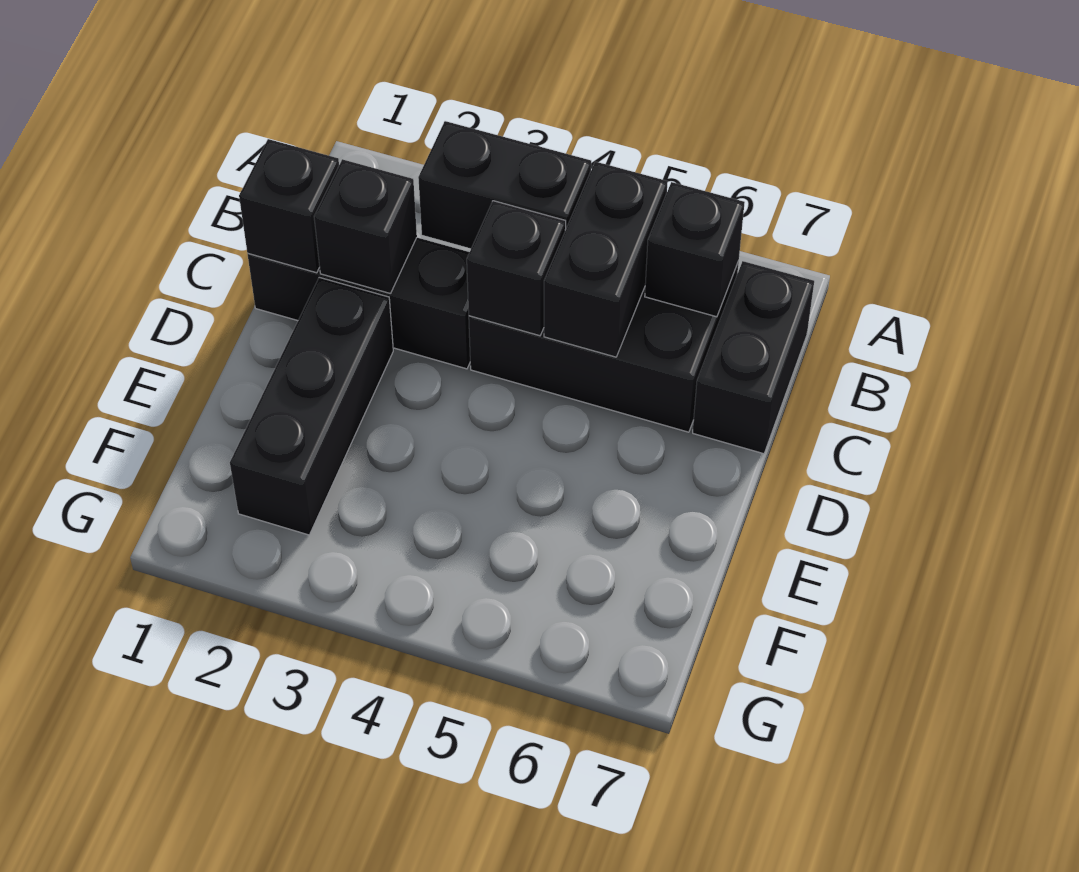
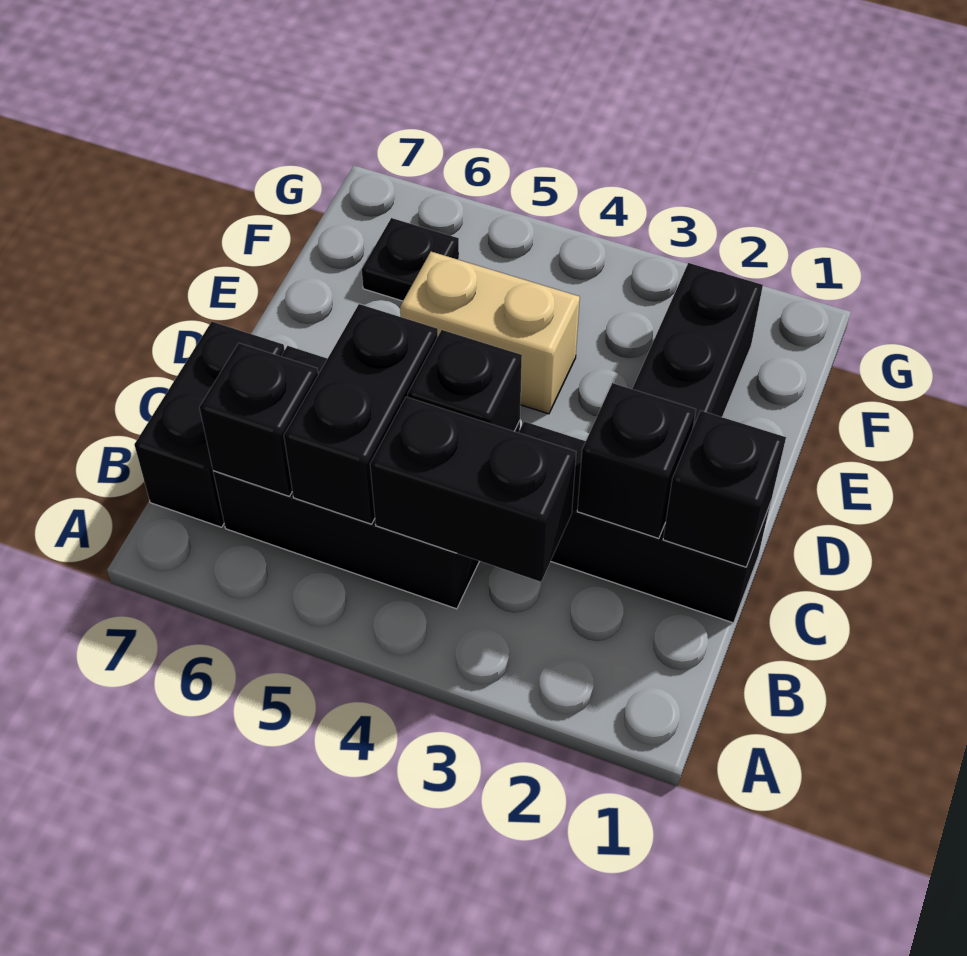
none -> tan 1x2 brick [400,252,580,414]
none -> black 1x1 plate [362,218,459,301]

